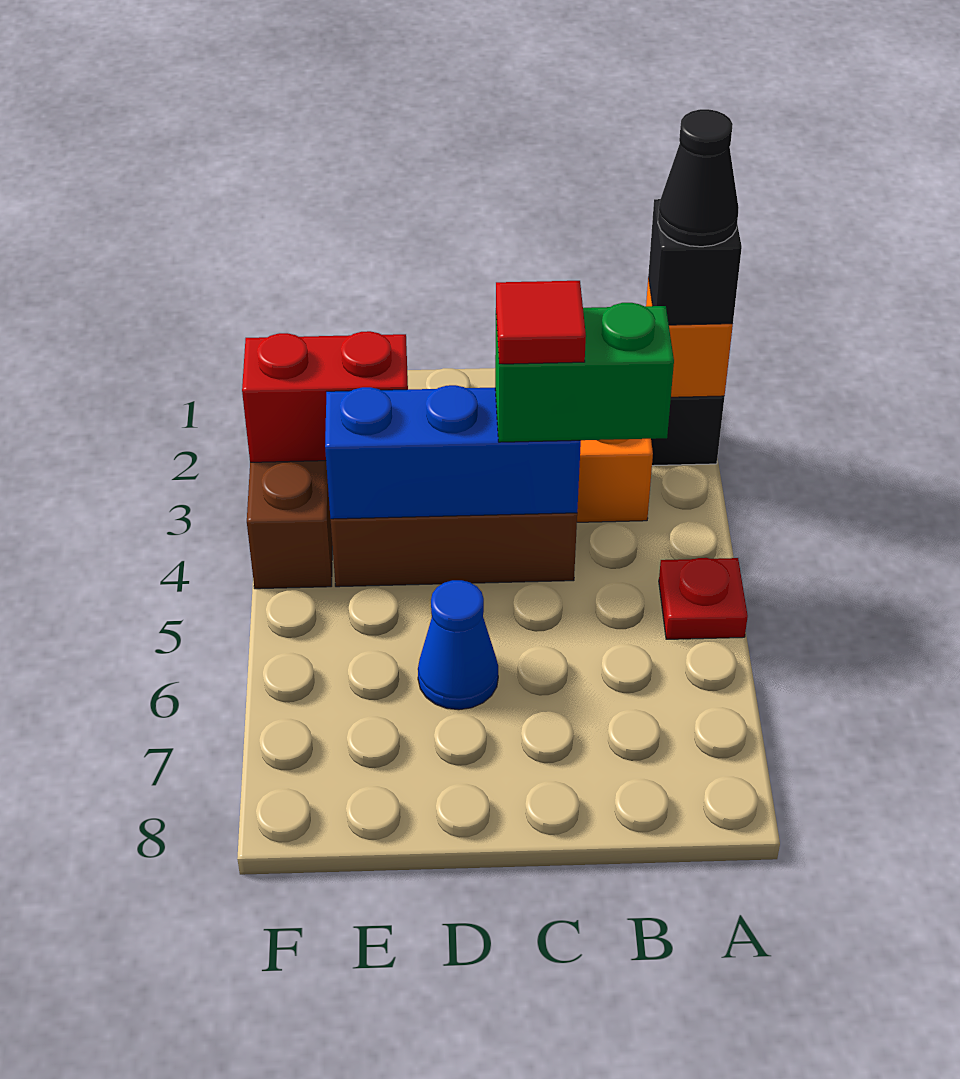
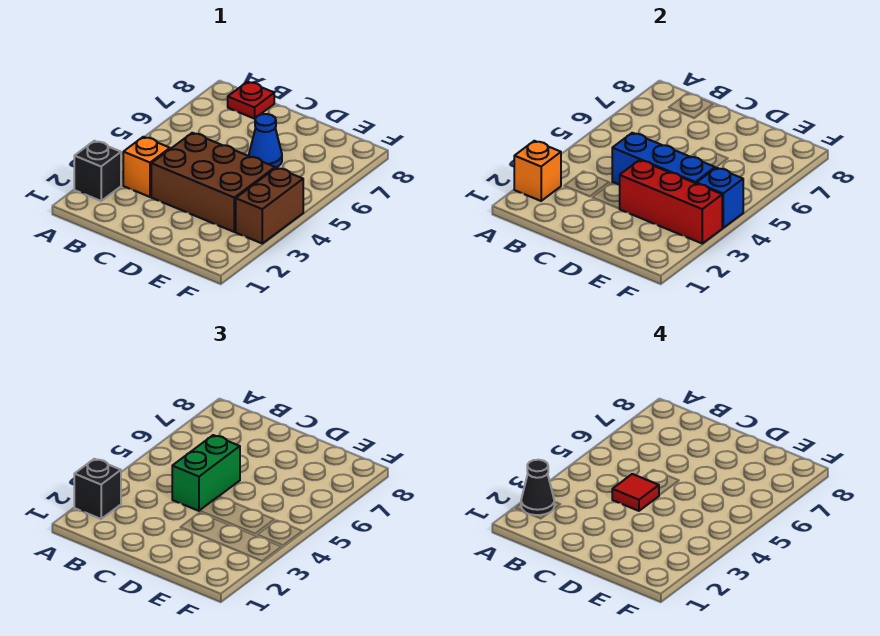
red 1x1 plate [659,558,748,639] -> red 1x1 plate moved to [228,82,274,119]
green 1x2 brick [495,303,674,442] -> green 1x2 brick turned to [172,435,240,511]
red 1x2 brick [242,331,408,462] -> red 1x3 brick [620,160,722,243]
none -> blue 1x1 brick [697,168,743,228]

